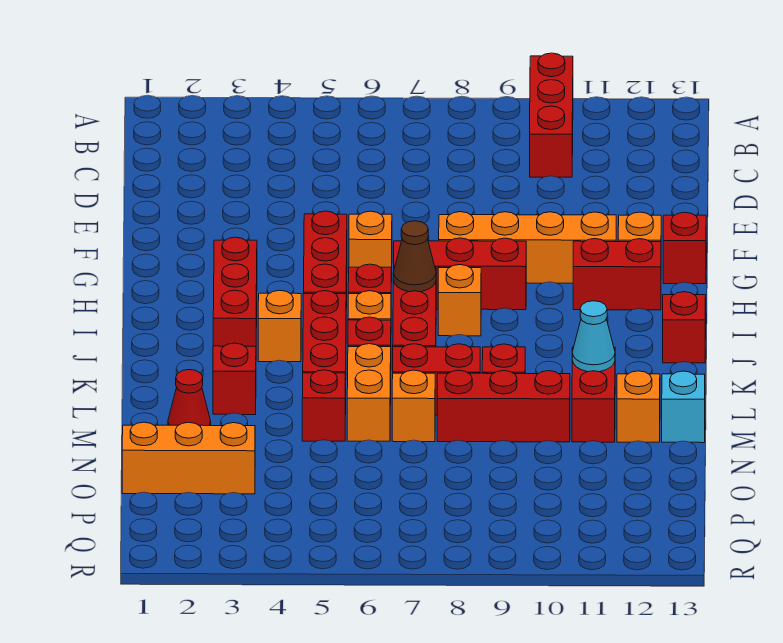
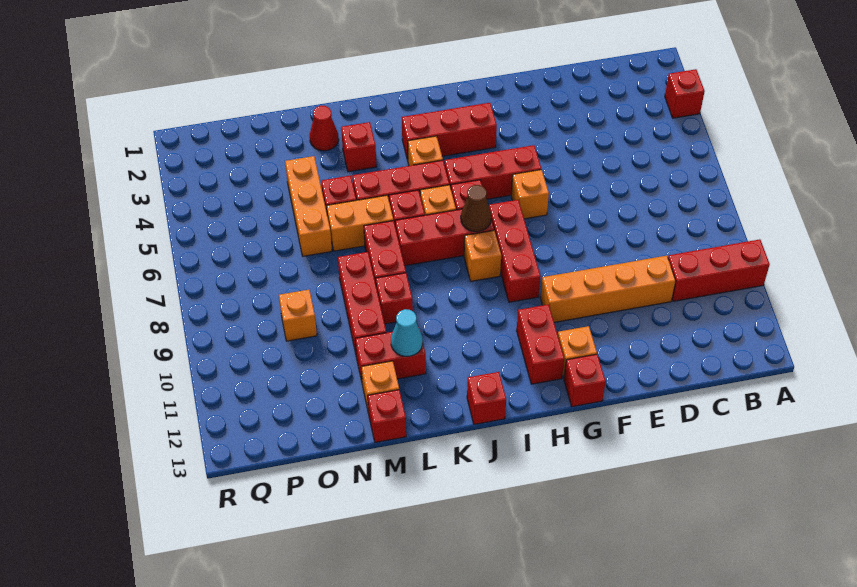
none -> red 1x1 brick [665,69,705,118]
orange 1x4 brick [439,212,616,283] -> orange 1x4 brick turned to [540,256,676,322]
orange 1x1 brick [392,370,435,442] -> orange 1x1 brick moved to [279,290,317,341]
cyan 1x1 brick [662,371,705,443] -> red 1x1 brick [368,390,406,443]
orange 1x3 brick [122,422,255,494] -> orange 1x3 brick moved to [285,156,332,256]

